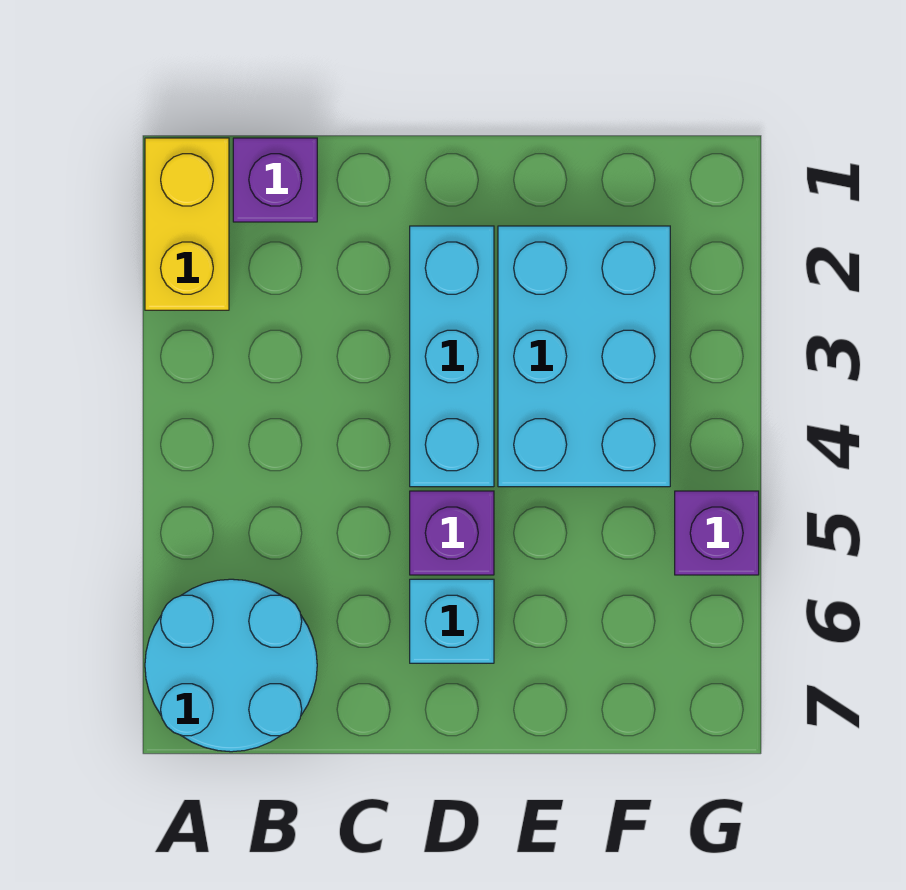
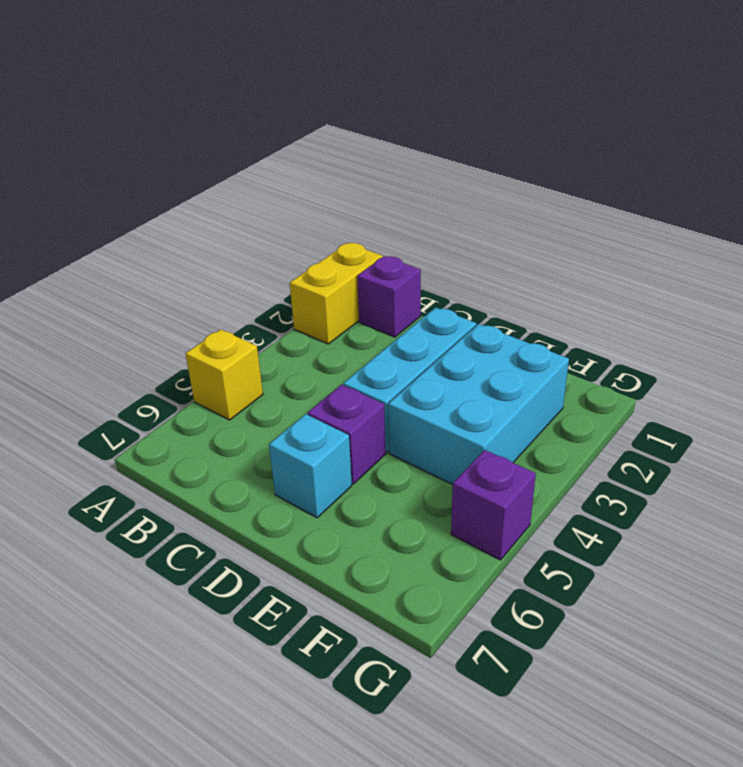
none -> yellow 1x1 brick [186,329,263,420]
cyan 2x2 round brick [145,579,317,752] -> none

